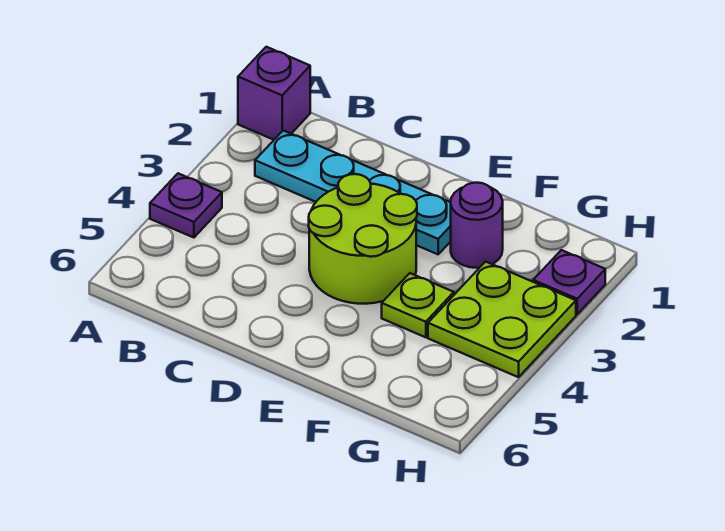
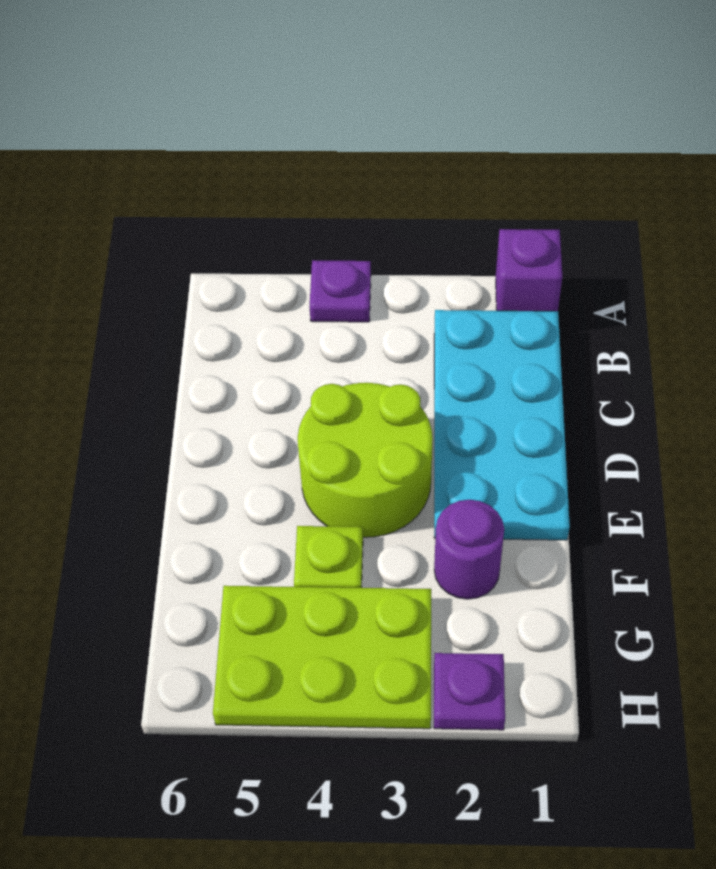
cyan 1x4 plate [255,130,451,254] -> cyan 2x4 plate [434,310,570,540]
lime 2x2 plate [428,262,576,377] -> lime 2x3 plate [213,586,431,729]

